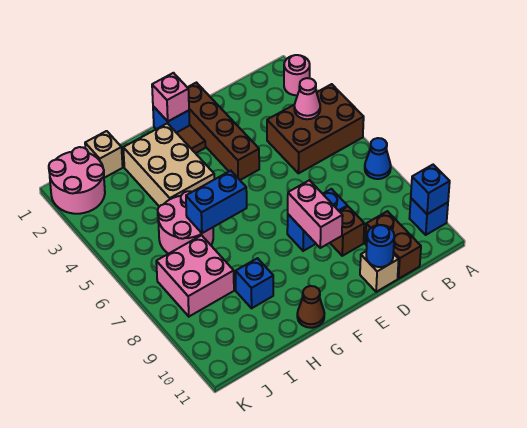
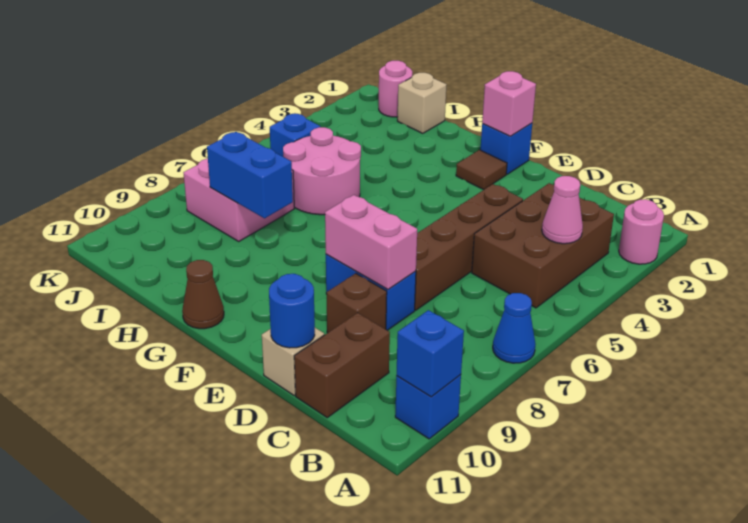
brown 2x3 brick [267,84,364,173] -> brown 2x3 brick turned to [472,183,614,308]
brown 1x4 brick [187,83,259,180] -> brown 1x4 brick moved to [415,184,523,310]
pink 1x2 brick [288,180,343,248] -> pink 1x2 brick turned to [325,195,417,290]
tan 2x3 brick [123,123,214,207] -> none
blue 1x2 brick [186,171,247,233] -> blue 1x2 brick moved to [207,132,293,218]
blue 1x1 brick [236,258,273,308] -> blue 1x1 brick moved to [270,114,320,157]
pink 2x2 round brick [49,147,105,214] -> pink 1x1 round brick [379,61,412,117]

